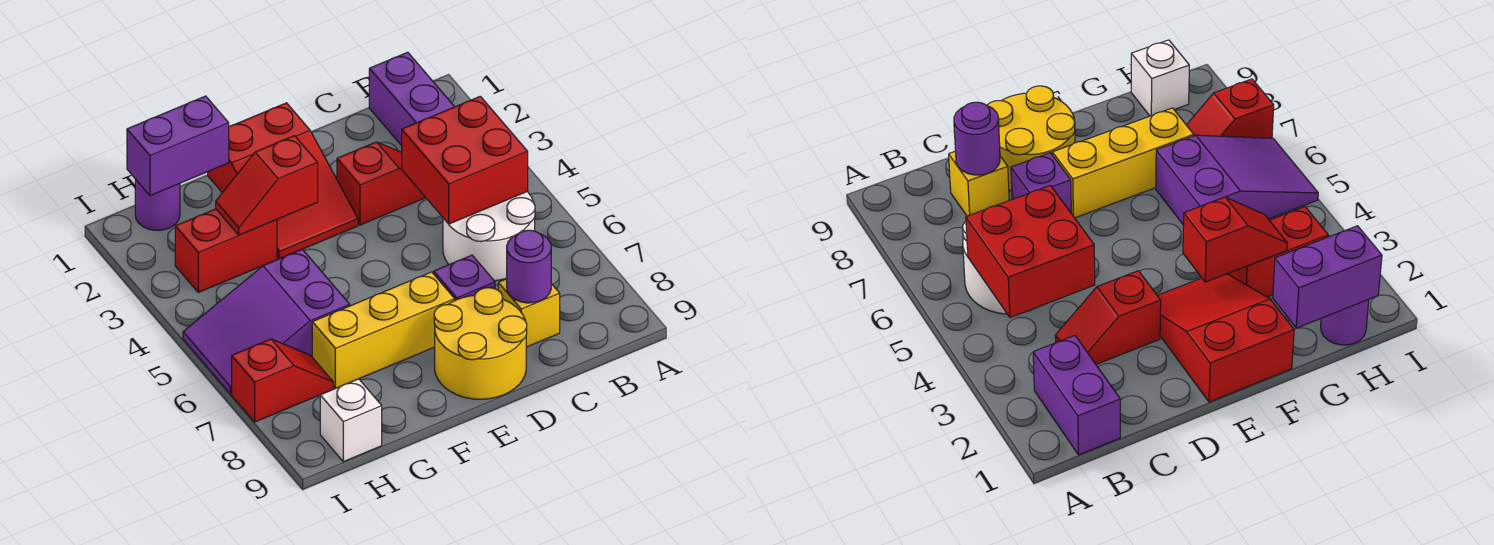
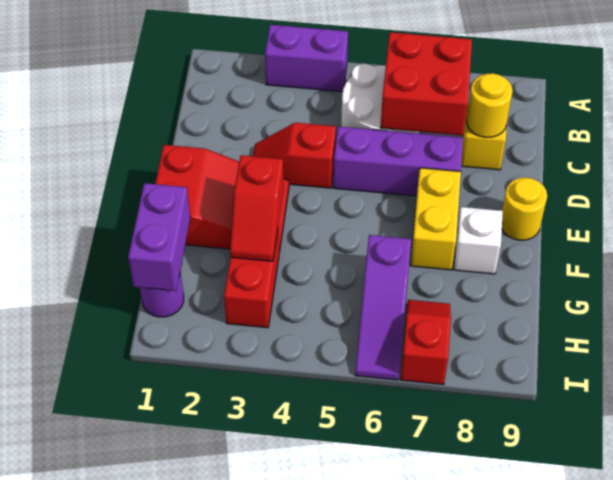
purple 1x2 brick [369,52,454,146] -> purple 1x2 brick moved to [265,25,348,92]
red 2x2 brick [402,96,528,224] -> red 2x2 brick moved to [380,32,472,135]
red 1x2 slope [337,142,426,225] -> red 1x2 slope turned to [253,123,336,188]
purple 1x1 round brick [507,230,551,303] -> yellow 1x1 round brick [466,73,513,138]
purple 1x1 brick [434,255,495,300] -> purple 1x3 brick [333,126,463,196]
yellow 2x2 round brick [434,288,527,399] -> yellow 1x1 round brick [502,177,547,240]
yellow 1x3 brick [312,272,455,388] -> yellow 1x2 brick [411,168,461,270]
purple 2x3 slope [183,249,350,394] -> purple 1x3 slope [355,235,411,380]
white 1x1 brick [320,379,382,462] -> white 1x1 brick moved to [454,207,503,274]

